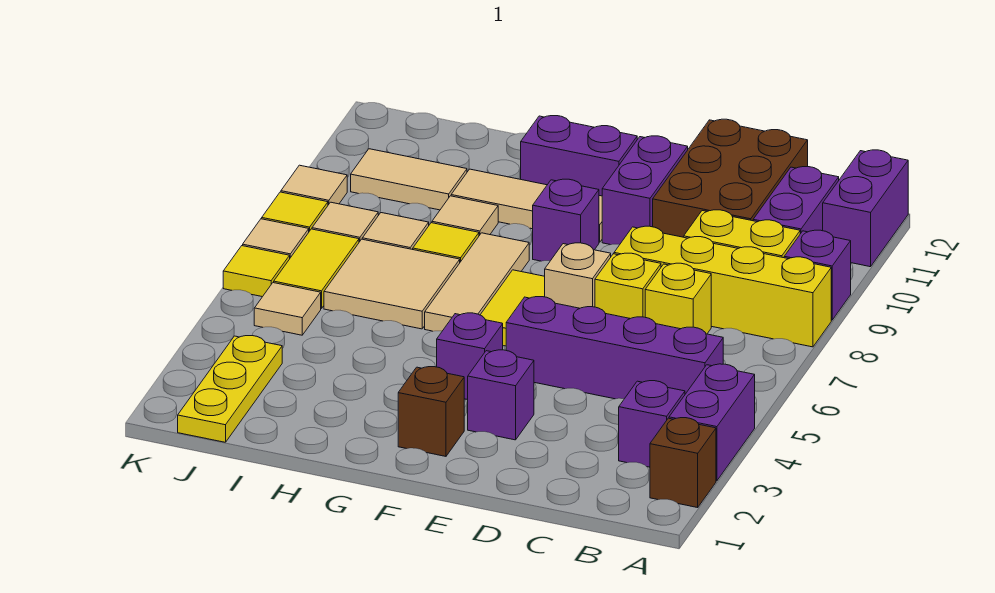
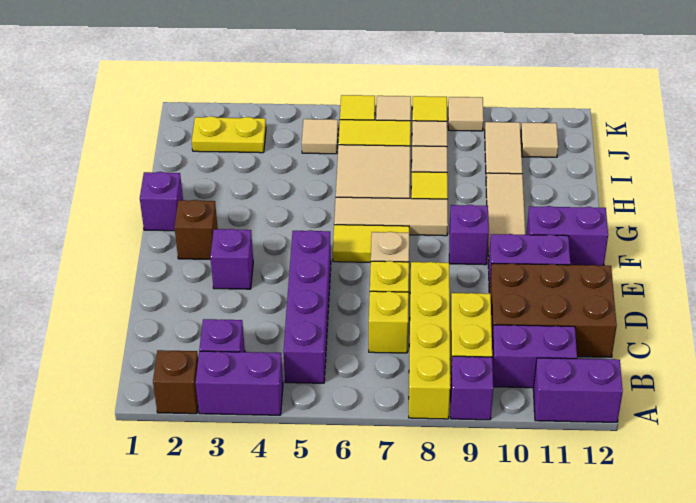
purple 1x1 brick [437,313,503,400] -> purple 1x1 brick moved to [140,172,183,231]
purple 1x2 brick [521,116,637,196] -> purple 1x2 brick turned to [526,206,608,266]
tan 1x1 tile [432,196,498,236] -> tan 1x1 tile moved to [521,123,558,157]
yellow 1x3 plate [178,336,282,442] -> yellow 1x2 plate [192,116,266,153]

